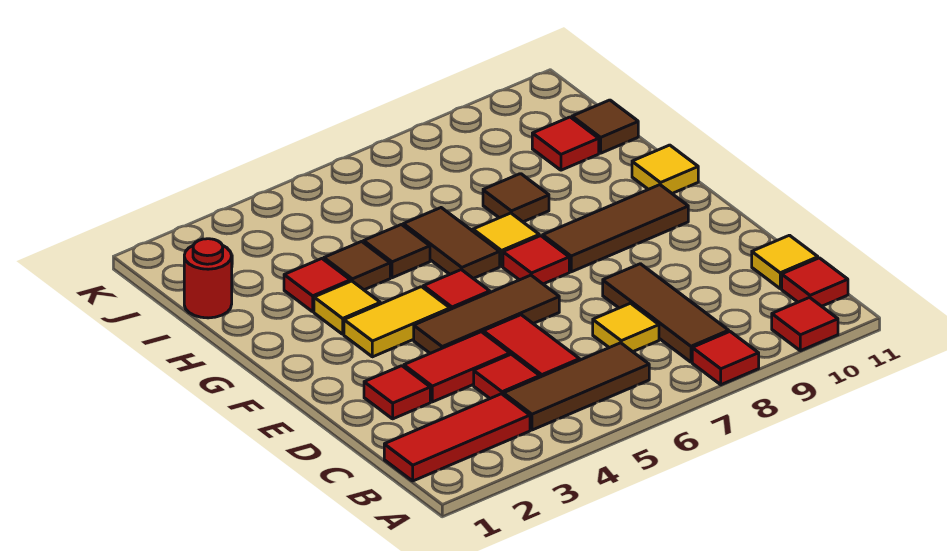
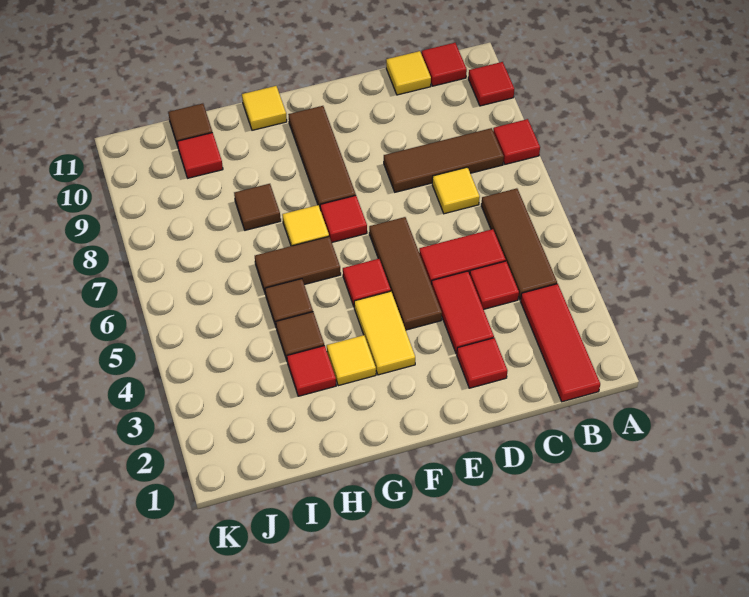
red 1x1 round brick [184,239,232,318] -> none

